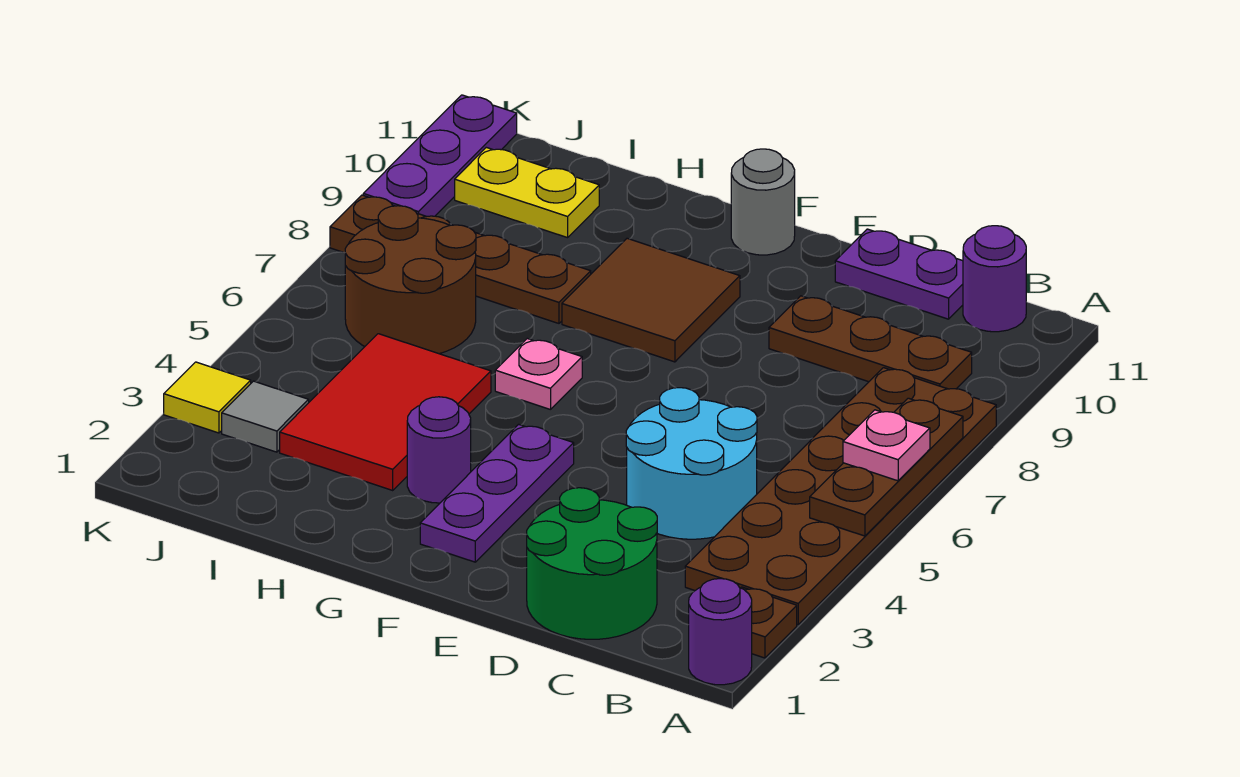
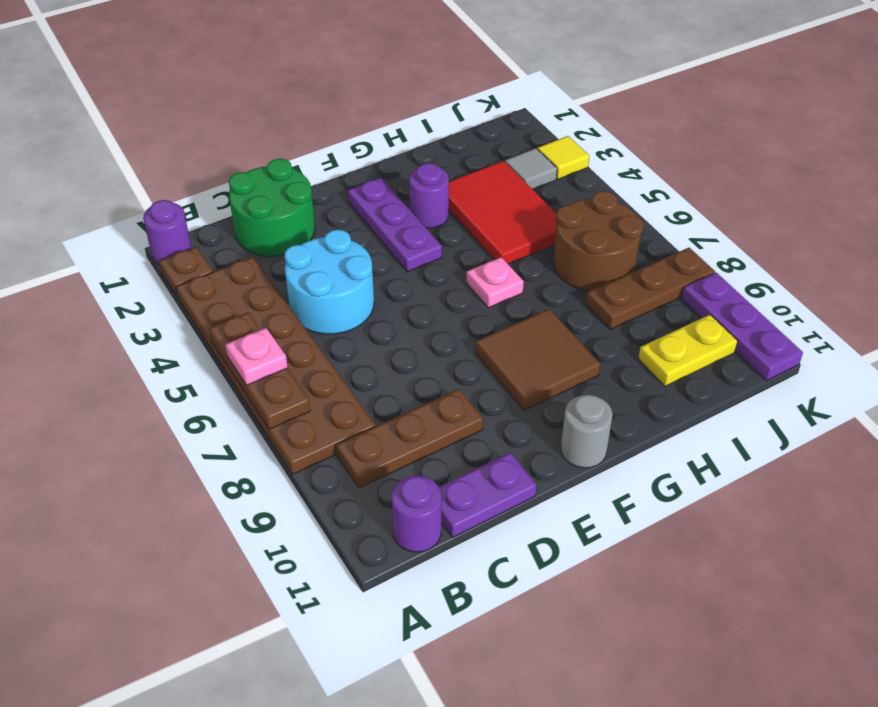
brown 1x4 plate [330,195,591,323] -> brown 1x3 plate [586,248,715,329]

